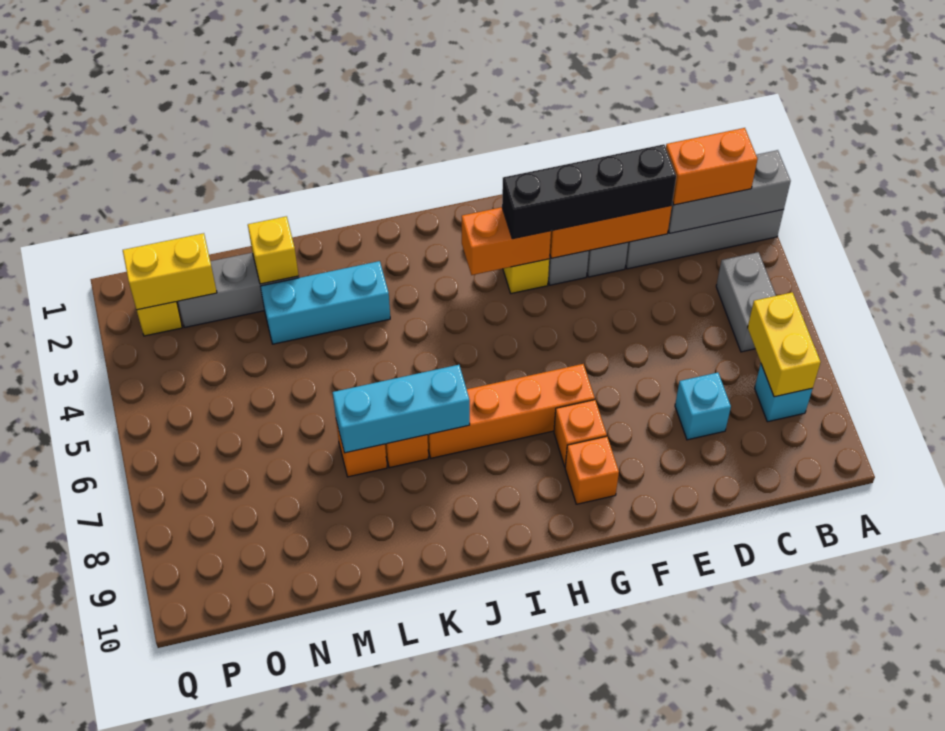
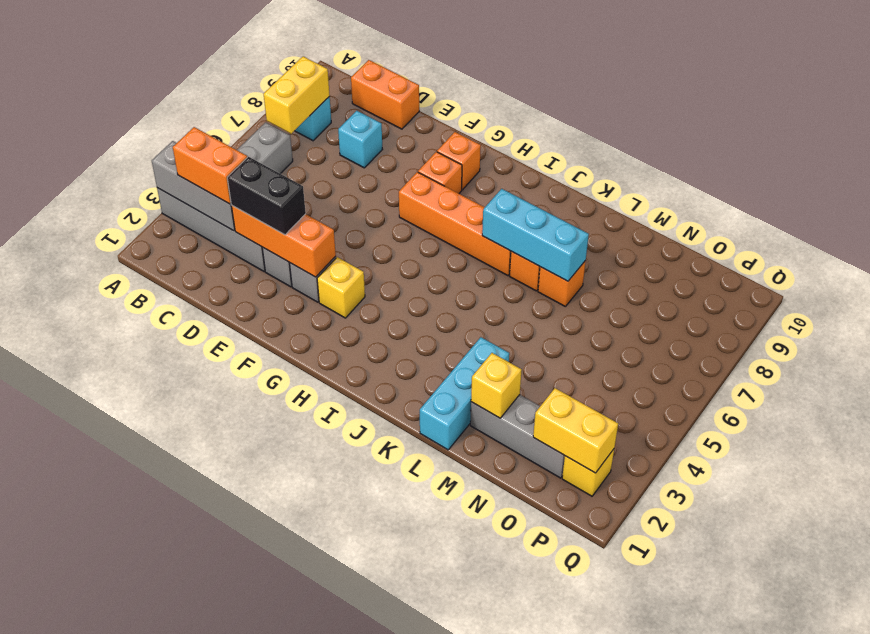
black 1x4 brick [502,144,676,239] -> black 1x2 brick [227,157,306,235]
orange 1x2 brick [462,207,551,275] -> orange 1x2 brick moved to [351,60,419,129]
cyan 1x3 brick [260,261,390,344] -> cyan 1x3 brick turned to [420,337,509,450]

